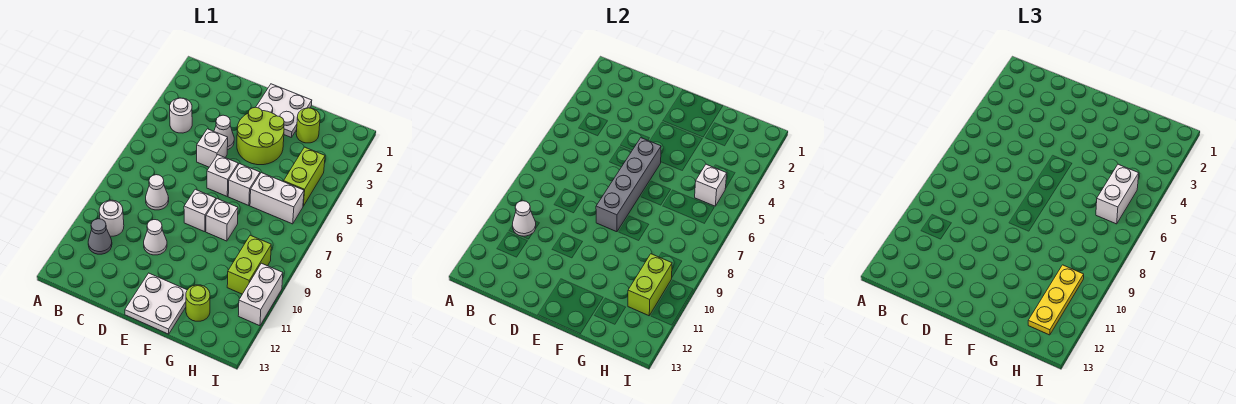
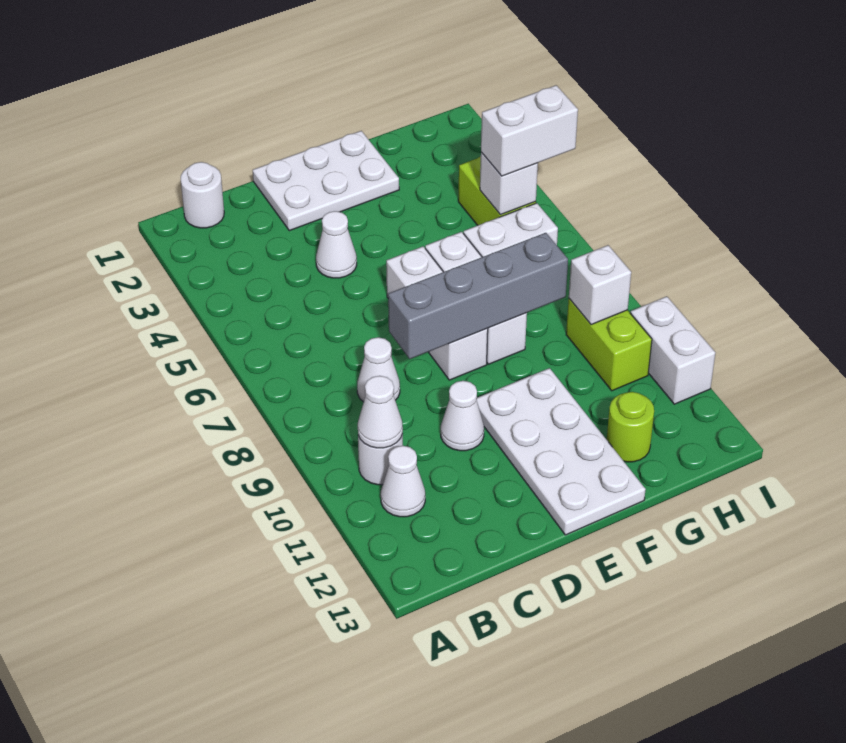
white 1x1 round brick [170,98,192,133] -> white 1x1 round brick moved to [181,162,224,228]
grey 1x1 cone [88,219,112,254] -> white 1x1 cone [381,446,425,517]
white 1x1 brick [197,129,228,167] -> white 1x1 brick moved to [569,245,631,325]
white 2x2 plate [256,84,312,138] -> white 2x3 plate [253,131,399,231]
lime 2x2 round brick [237,107,284,165] -> none
grey 1x4 brick [596,138,661,232] -> grey 1x4 brick turned to [388,233,568,359]
white 2x2 plate [125,273,187,334] -> white 2x4 plate [477,368,646,535]
lime 1x1 round brick [296,108,320,143] -> none
white 1x2 brick [1096,164,1139,224] -> white 1x2 brick turned to [481,85,578,176]
lime 1x2 brick [628,254,672,316] -> none
yellow 1x3 plate [1028,265,1084,335] -> none

